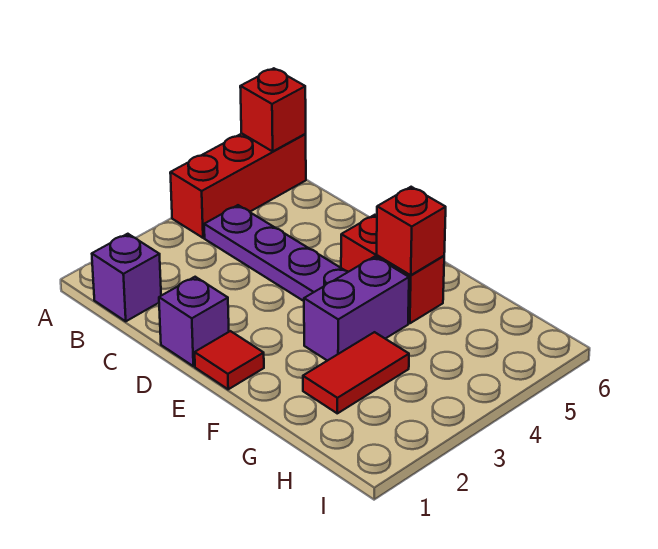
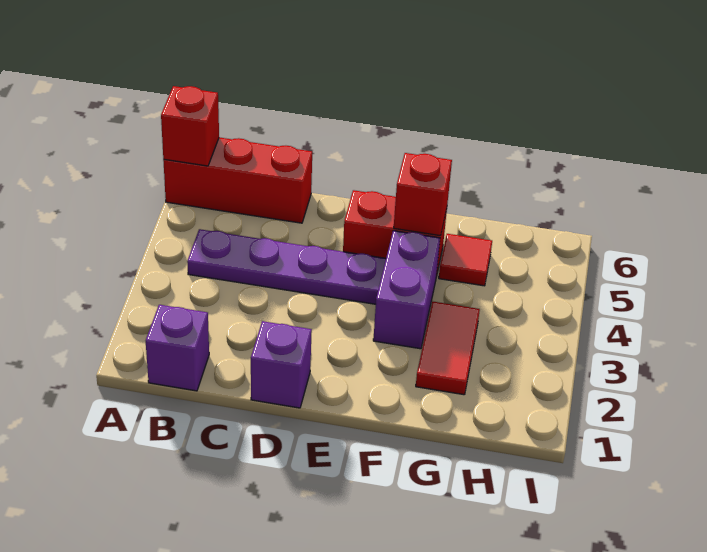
red 1x3 brick [170,133,306,238] -> red 1x3 brick turned to [163,137,312,223]
red 1x1 tile [195,331,264,389] -> red 1x1 tile moved to [439,234,492,286]

